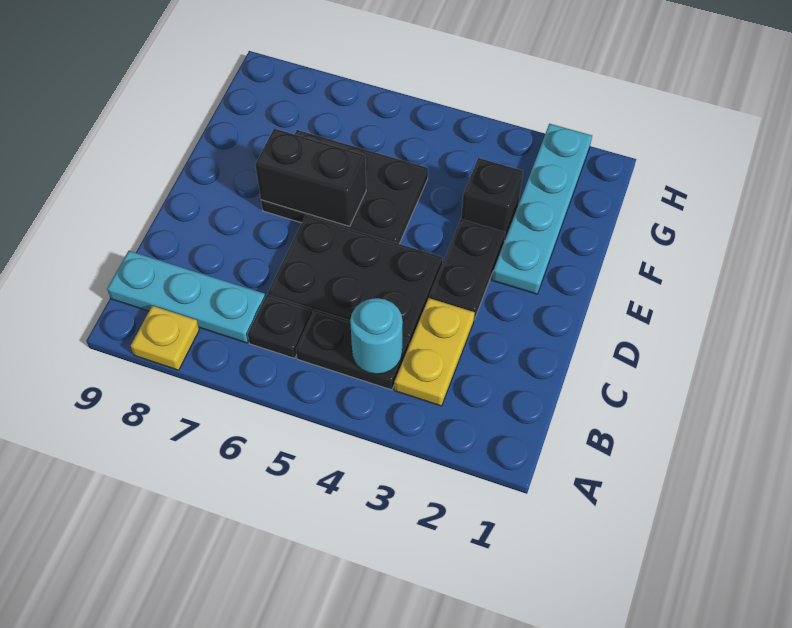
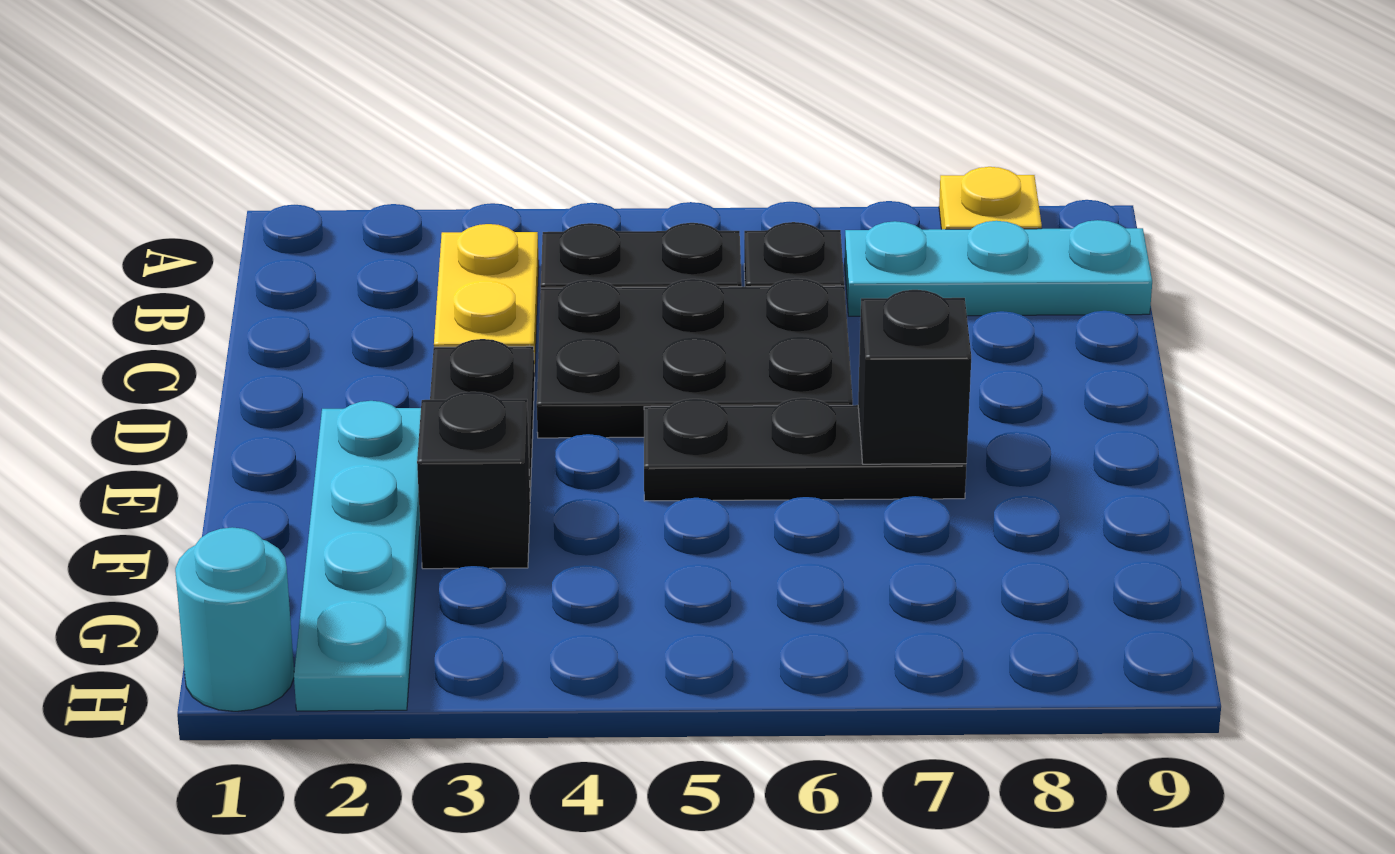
cyan 1x1 round brick [350,298,403,374] -> cyan 1x1 round brick moved to [175,527,294,711]
black 2x3 plate [261,130,428,244] -> black 1x3 plate [644,398,966,501]
black 1x2 brick [255,129,366,226] -> black 1x1 brick [858,290,971,464]

